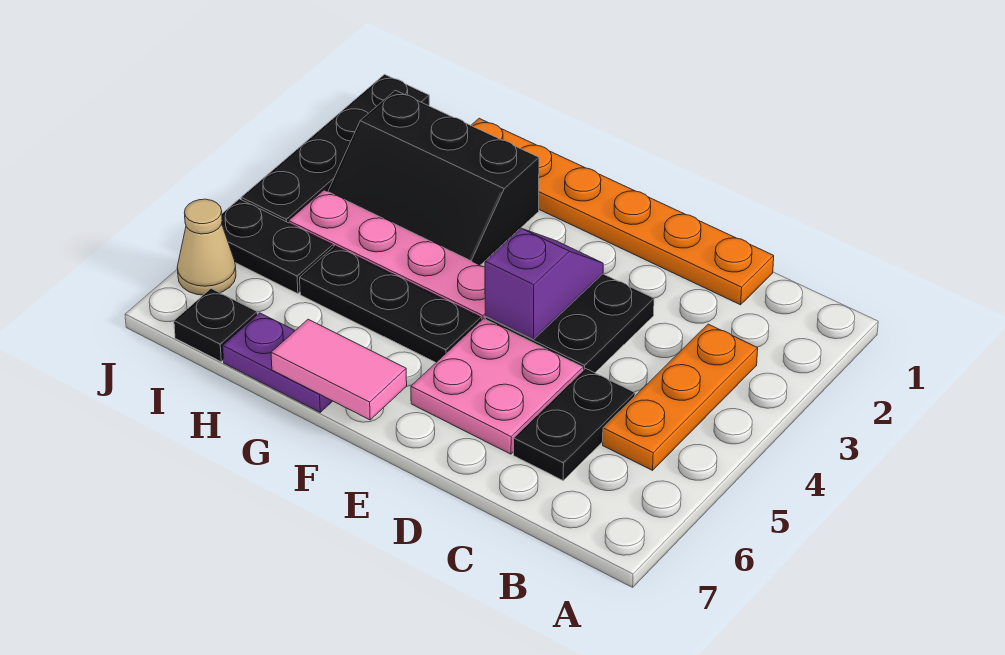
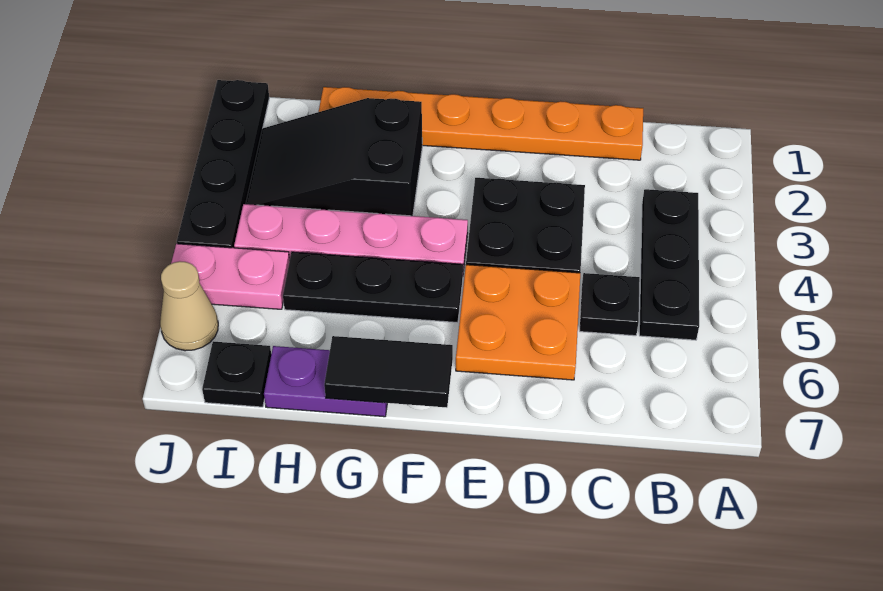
orange 1x3 plate [603,324,758,470] -> black 1x3 plate [639,189,699,340]
black 1x2 plate [514,369,635,480] -> black 1x1 plate [580,273,640,336]
pink 2x2 plate [411,319,583,454] -> orange 2x2 plate [456,265,580,380]
purple 1x2 slope [485,228,603,339] -> none
pink 1x2 tile [271,319,407,420] -> black 1x2 tile [324,336,453,408]
black 2x3 slope [328,90,539,265] -> black 2x3 slope turned to [246,98,422,216]
black 1x2 plate [222,199,333,294] -> pink 1x2 plate [171,244,290,309]

